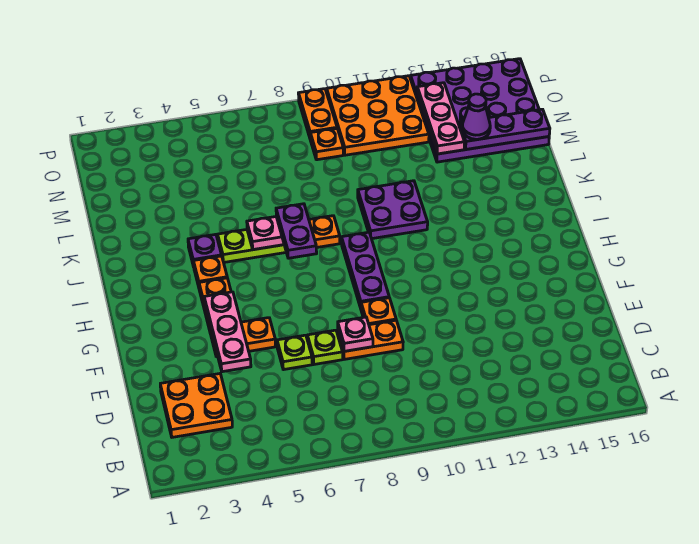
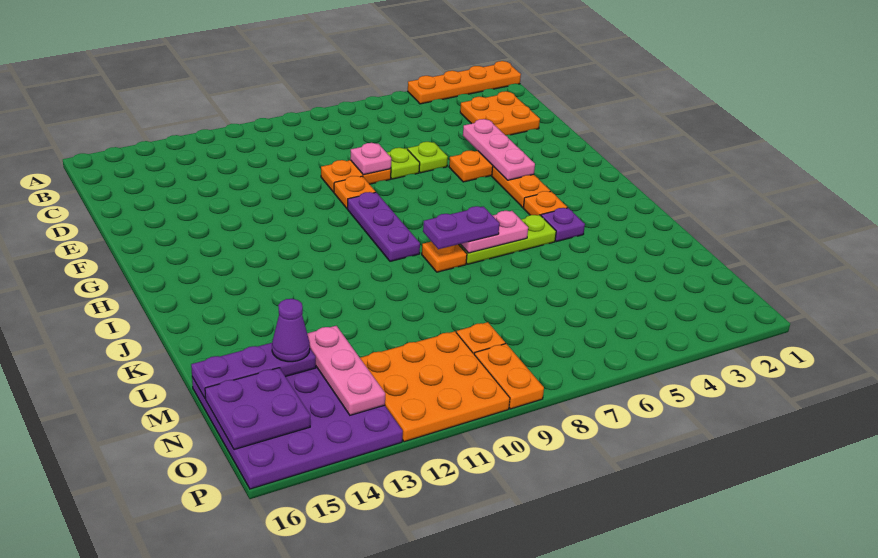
none -> orange 1x4 plate [408,61,521,104]
purple 1x2 plate [276,204,317,258] -> purple 1x2 plate turned to [423,206,500,249]
purple 2x2 plate [358,181,428,239] -> purple 2x2 plate moved to [205,368,310,450]

